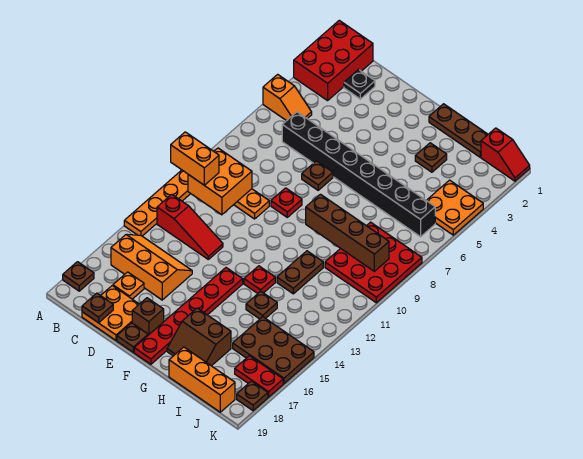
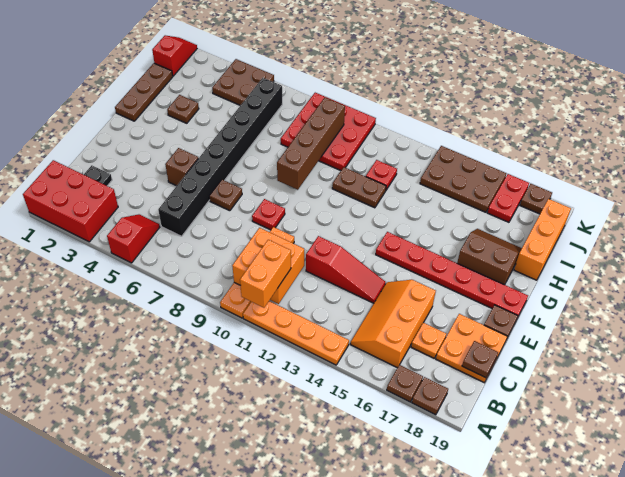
orange 1x2 slope [263,74,312,121] -> red 1x2 slope [107,214,160,263]
red 1x3 slope [157,194,223,259] -> red 1x3 slope turned to [306,236,385,303]
brown 1x1 brick [132,298,164,335] -> brown 1x1 brick moved to [165,148,198,186]
red 1x1 plate [244,266,275,293] -> red 1x1 plate moved to [366,160,397,190]
brown 2x2 slope [167,308,231,366] -> brown 2x2 slope turned to [457,229,522,285]
brown 1x1 plate [246,291,277,319] -> brown 1x1 plate moved to [387,365,423,402]
brown 2x3 plate [233,317,314,384] -> brown 2x3 plate turned to [420,146,507,212]
orange 2x2 plate [426,180,483,235] -> brown 2x2 plate [212,59,274,105]

